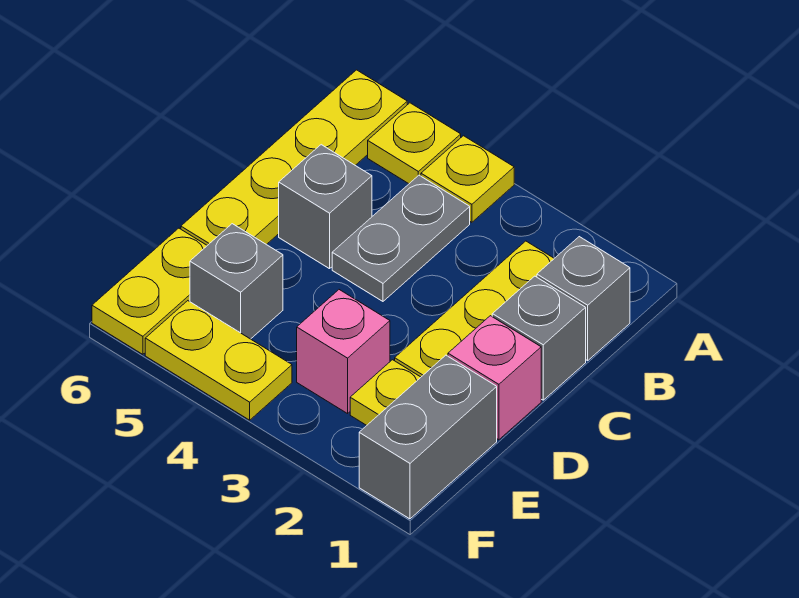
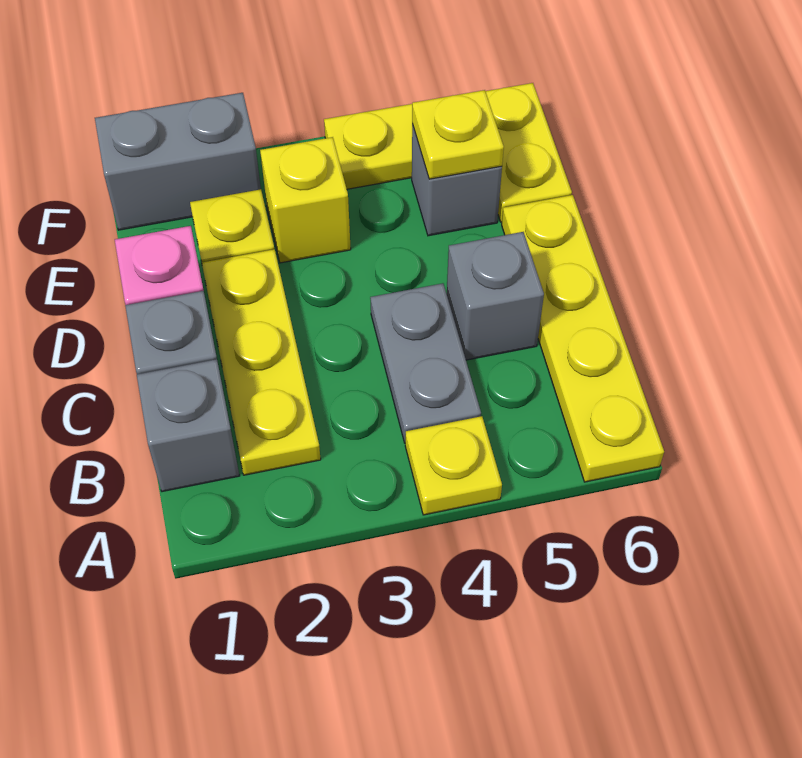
yellow 1x1 plate [368,103,461,184] -> yellow 1x1 plate moved to [412,90,504,179]
grey 1x2 brick [359,355,497,519] -> grey 1x2 brick turned to [95,93,261,230]
pink 1x1 brick [297,290,390,414] -> yellow 1x1 brick [260,137,351,263]

